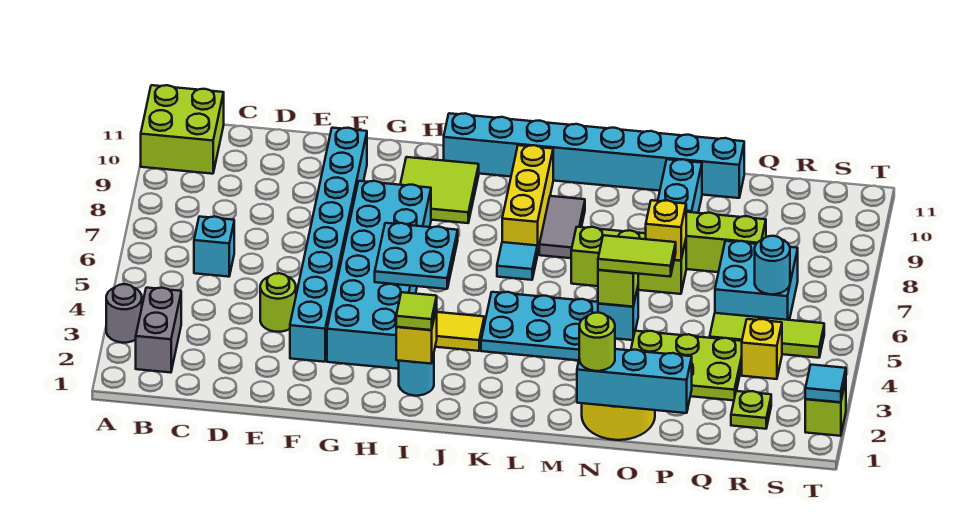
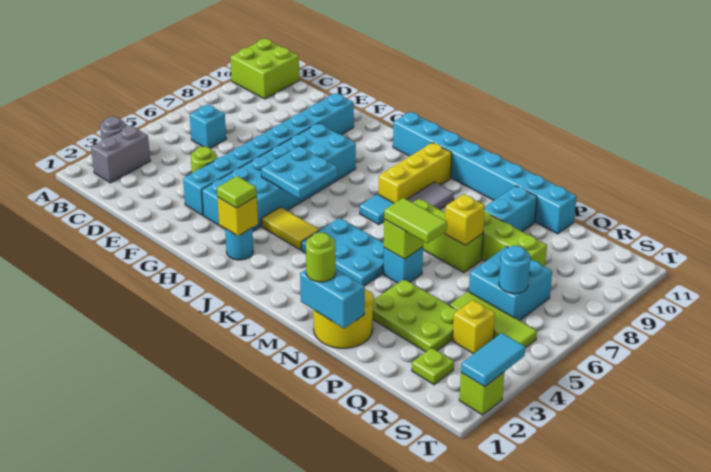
lime 2x2 tile [400,157,479,223] -> none
cyan 1x3 brick [577,349,692,413] -> cyan 1x2 brick [300,269,365,328]
cyan 1x1 tile [805,365,846,402] -> cyan 1x2 tile [461,333,525,387]

